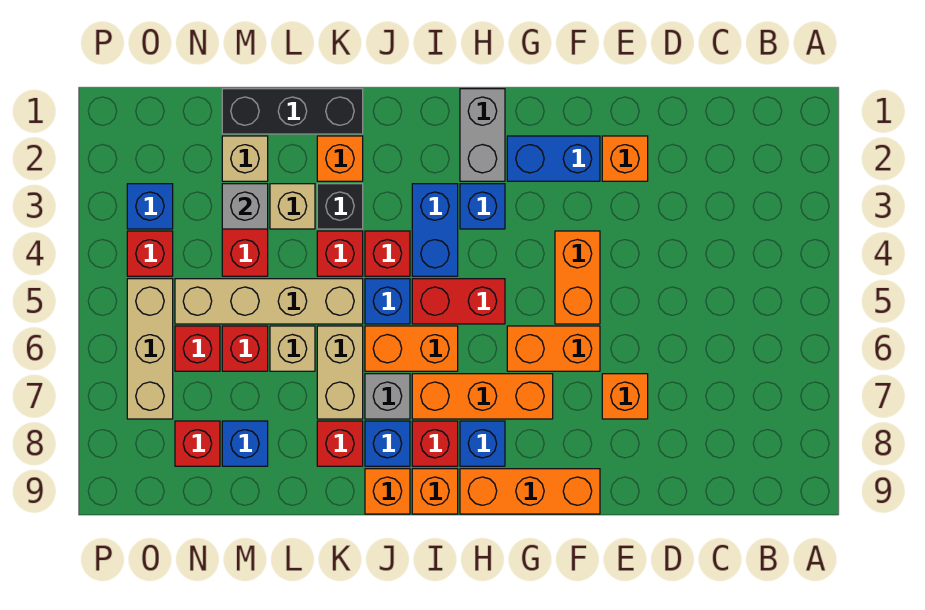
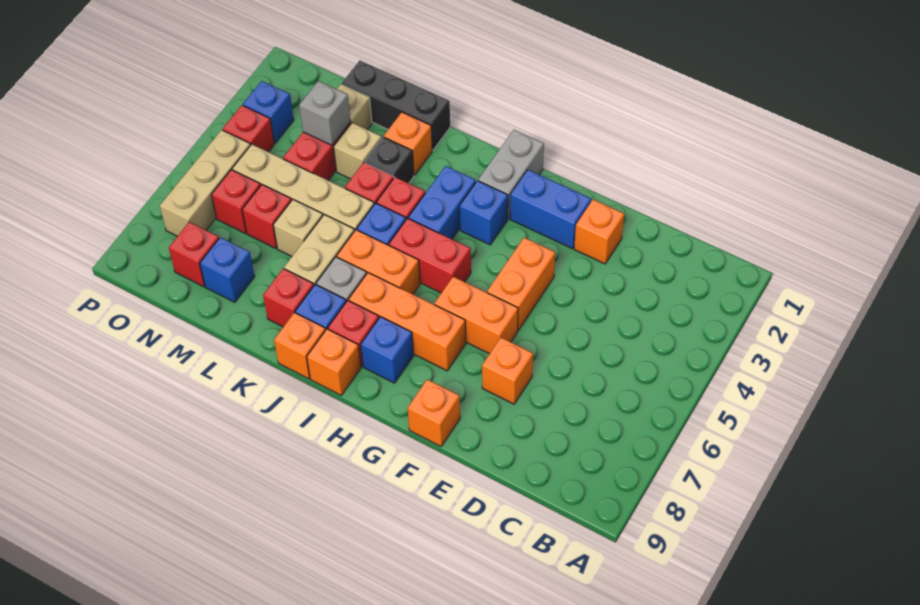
orange 1x3 brick [460,469,600,514] -> orange 1x1 brick [408,379,460,446]

